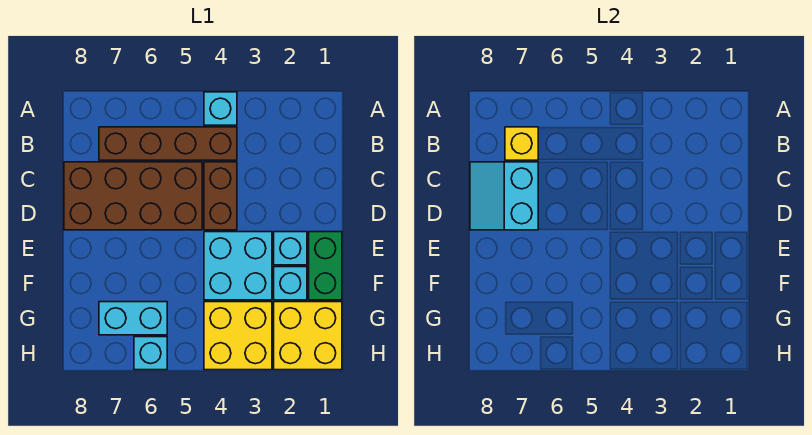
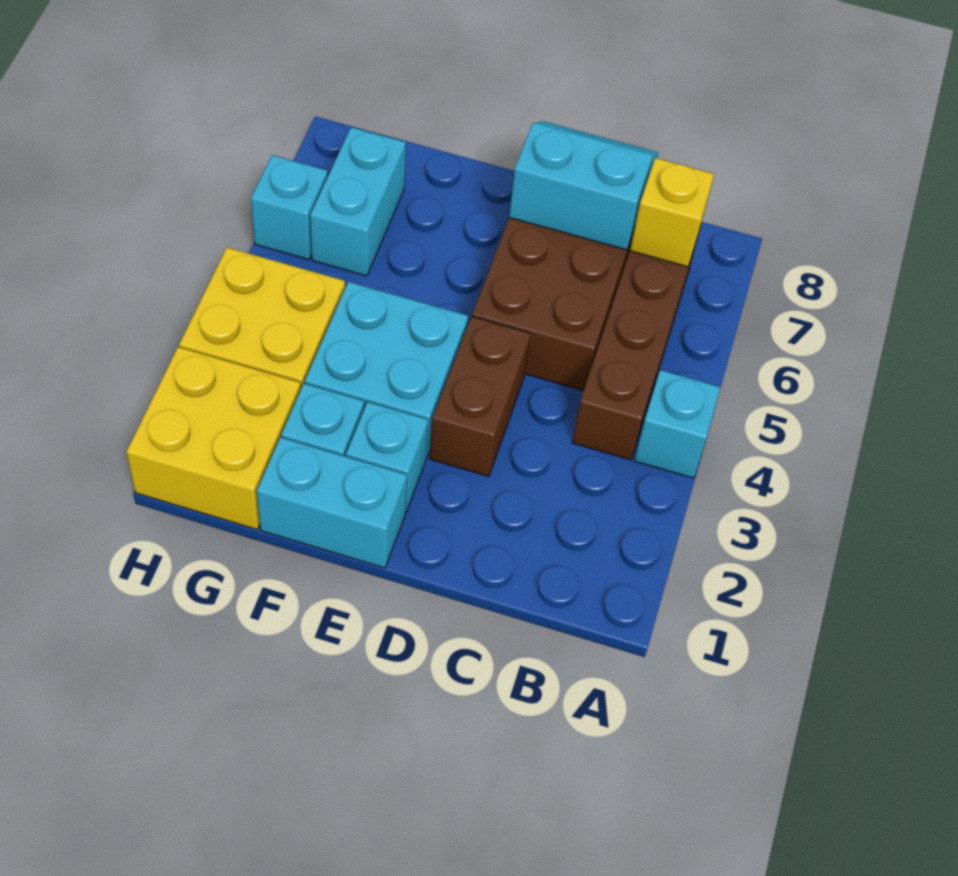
brown 1x2 brick [204,162,237,230] -> brown 1x2 brick turned to [430,317,531,477]
green 1x2 brick [309,232,342,300] -> cyan 1x2 brick [257,437,407,568]

